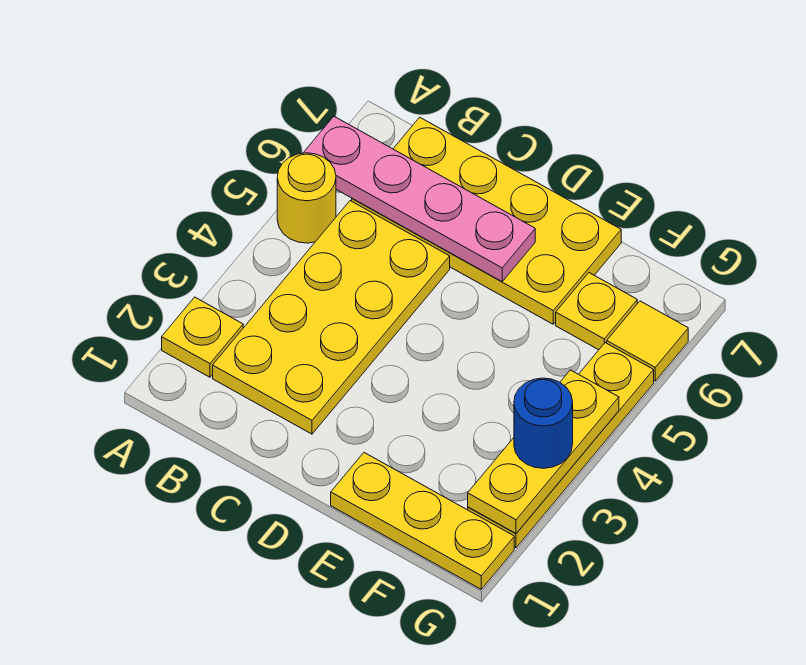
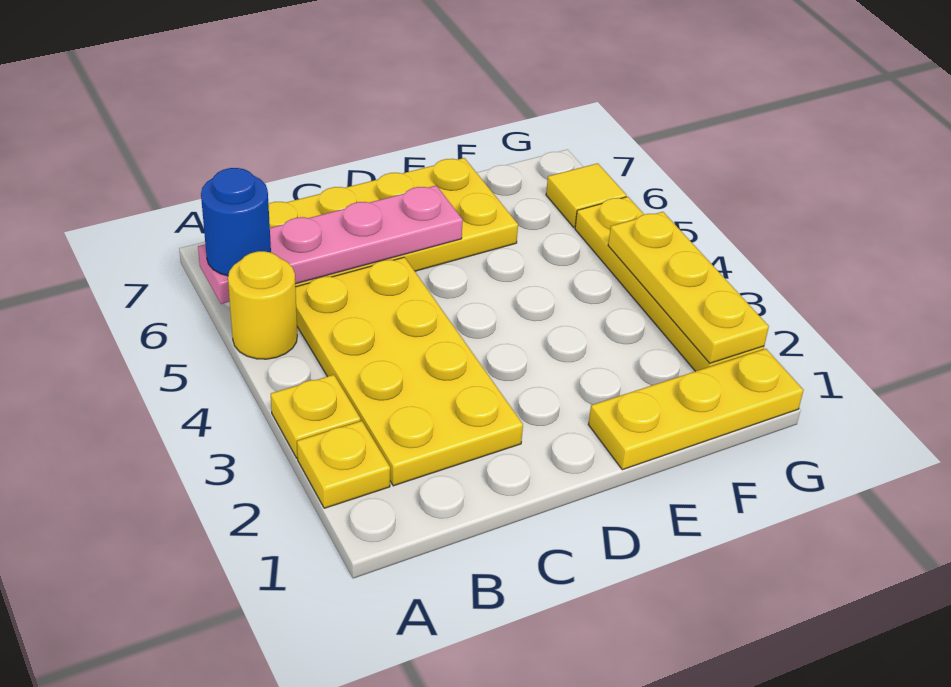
yellow 1x1 plate [556,273,637,350] -> yellow 1x1 plate moved to [271,375,361,458]
blue 1x1 round brick [514,378,573,468] -> blue 1x1 round brick moved to [201,168,271,276]

